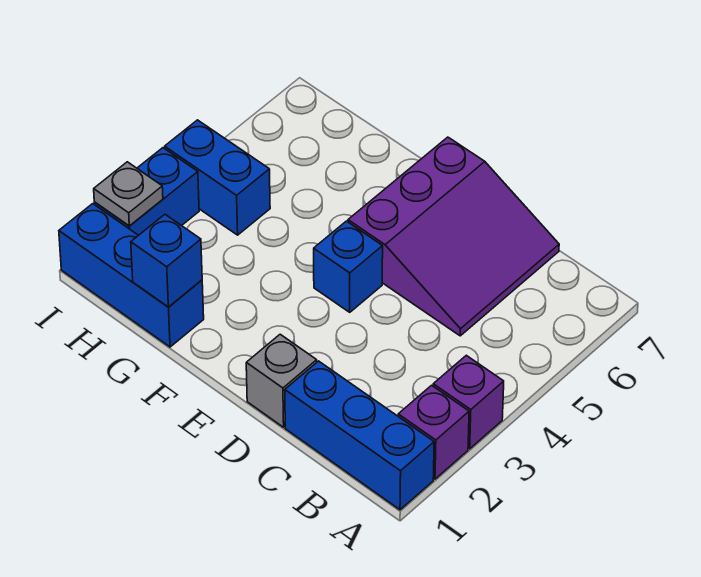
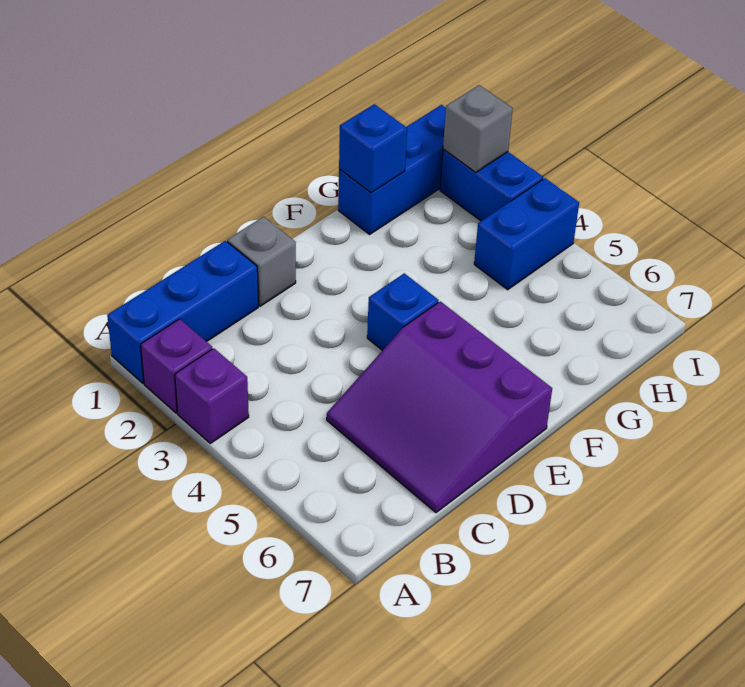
grey 1x1 plate [94,162,163,226] -> grey 1x1 brick [443,85,513,172]

